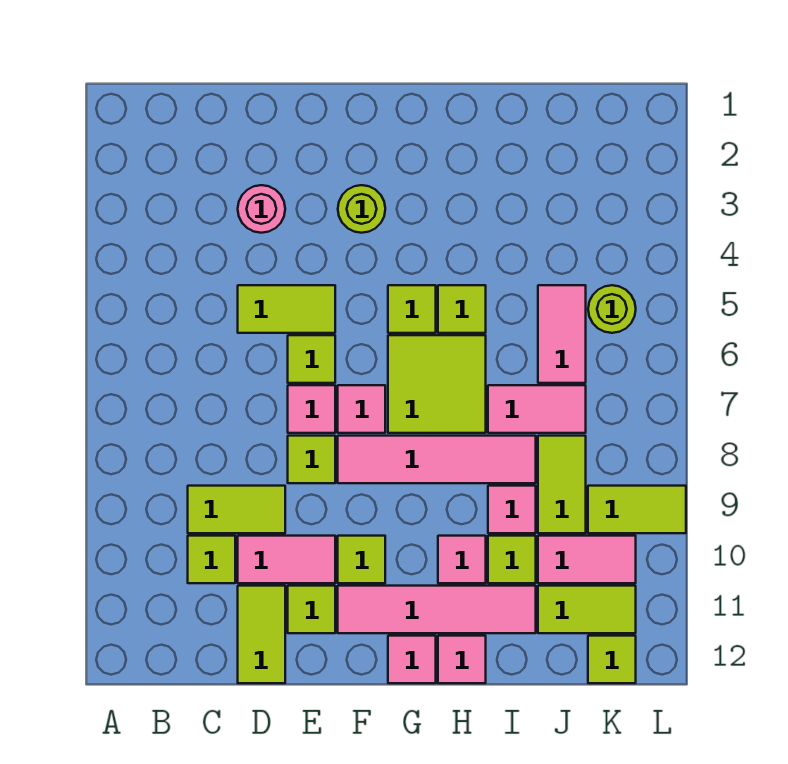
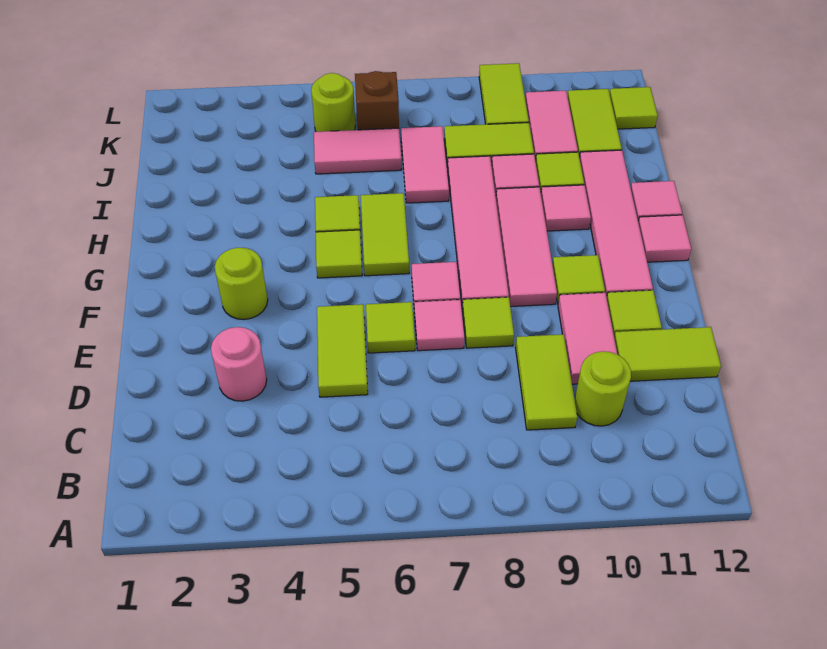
lime 1x1 tile [188,536,235,583] -> lime 1x1 round brick [575,351,631,426]
none -> pink 1x3 tile [496,187,557,307]
lime 2x2 tile [388,335,486,433] -> lime 1x2 tile [361,193,409,276]
none -> brown 1x1 brick [355,71,399,130]

